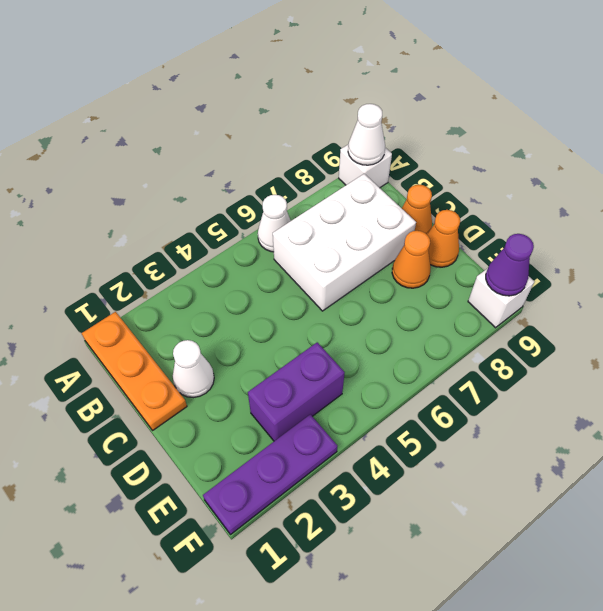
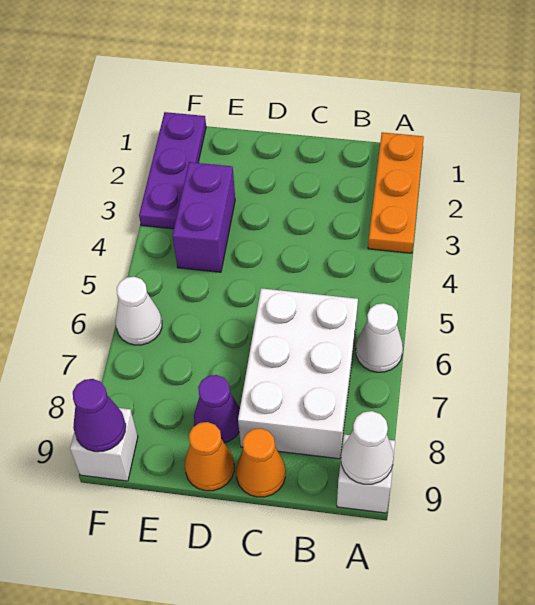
orange 1x3 plate [82,312,187,431] -> orange 1x3 plate turned to [368,132,424,253]
white 1x1 cone [173,340,214,398] -> white 1x1 cone moved to [116,277,162,345]
orange 1x1 cone [392,231,431,288] -> purple 1x1 cone [194,375,240,443]

